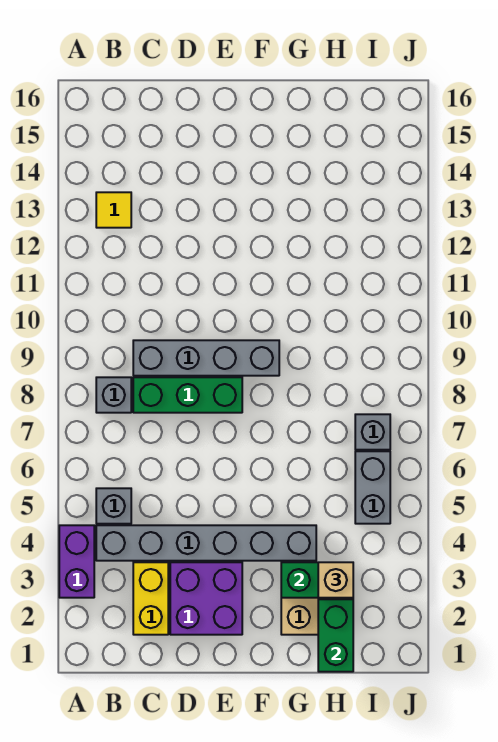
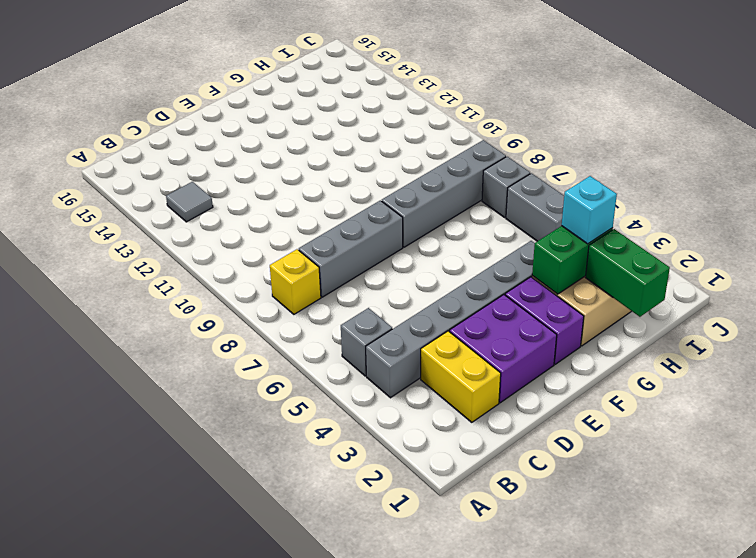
purple 1x2 brick [59,525,94,598] -> purple 1x2 brick moved to [505,277,584,364]
grey 1x1 brick [96,377,131,413] -> yellow 1x1 brick [270,249,321,314]
yellow 1x1 tile [96,192,131,228] -> grey 1x1 tile [166,182,213,222]
green 1x3 brick [133,377,242,413] -> grey 1x3 brick [299,200,403,297]
grey 1x4 brick [133,340,279,376] -> grey 1x4 brick moved to [382,140,506,247]
tan 1x1 brick [318,562,353,598] -> cyan 1x1 brick [562,176,617,244]

